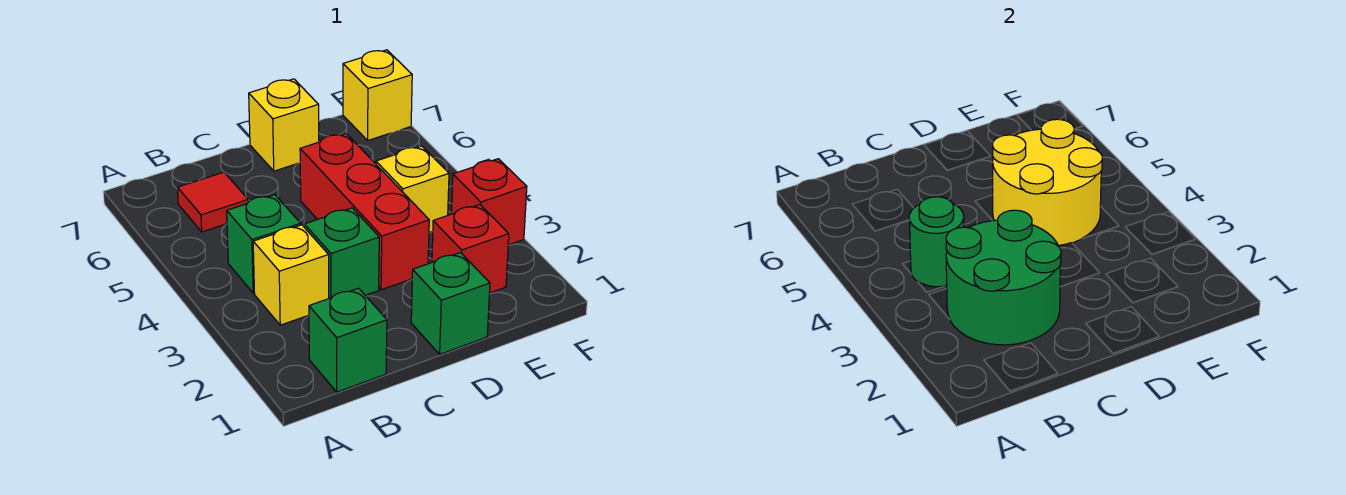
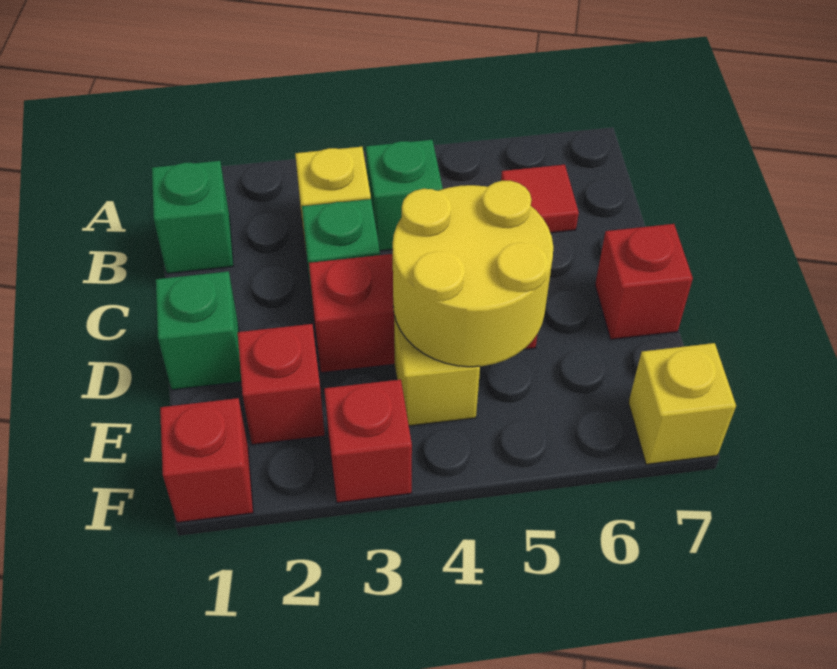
green 2x2 round brick [946,210,1061,345] -> none
green 1x1 round brick [909,197,964,287] -> none
yellow 1x1 brick [249,79,319,171] -> red 1x1 brick [595,224,693,339]
none -> red 1x1 brick [160,398,253,523]

